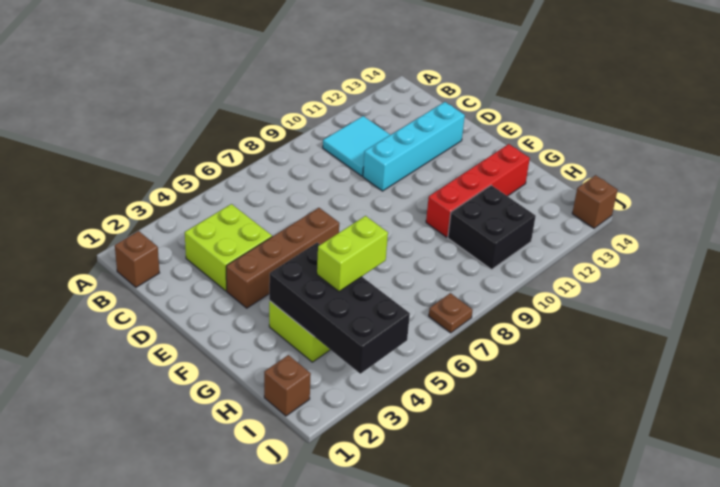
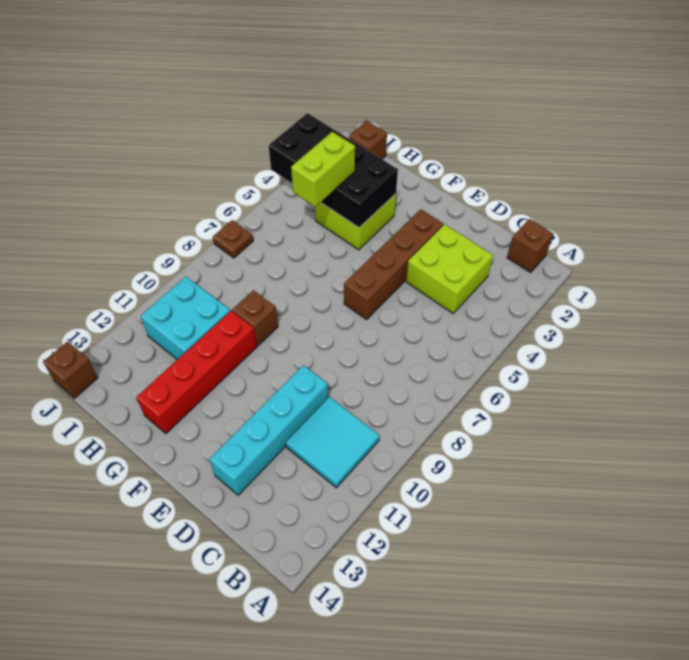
none -> brown 1x1 brick [232,290,278,346]
black 2x2 brick [448,185,536,269] -> cyan 2x2 brick [141,277,230,360]

